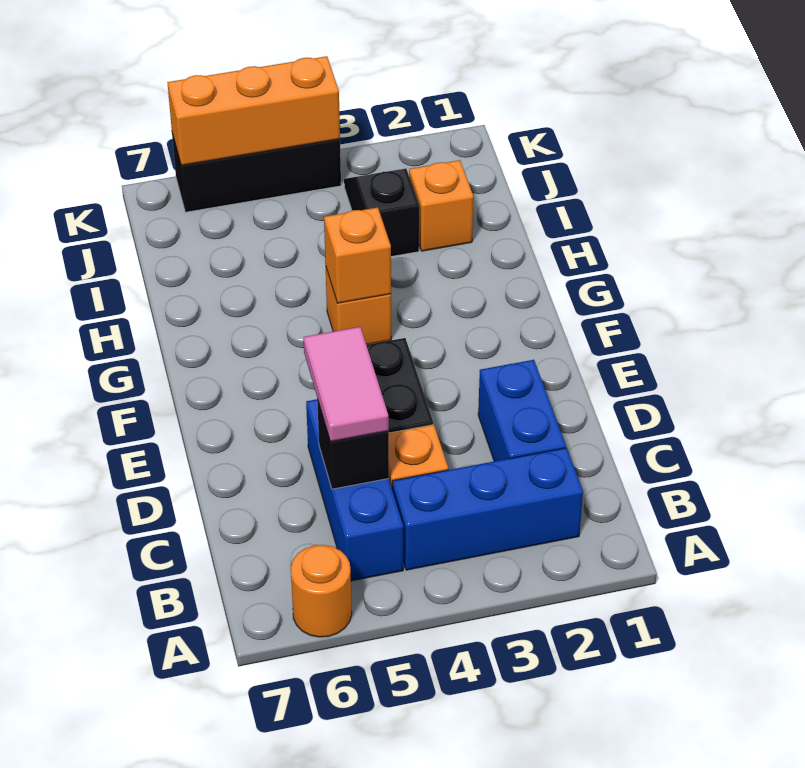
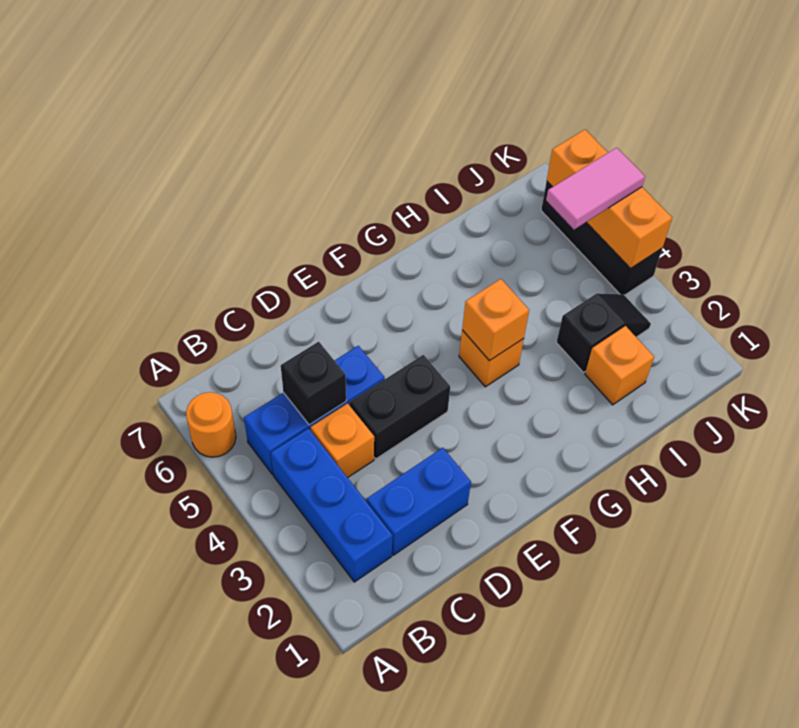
pink 1x2 tile [304,327,389,442] -> pink 1x2 tile moved to [546,148,645,229]

